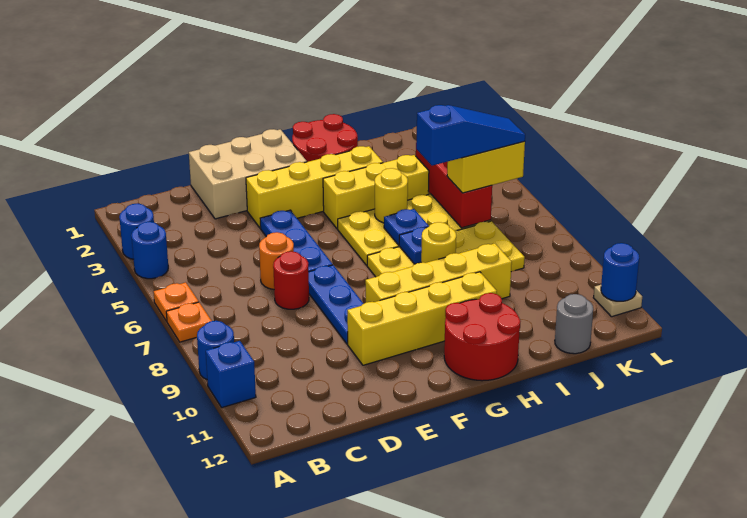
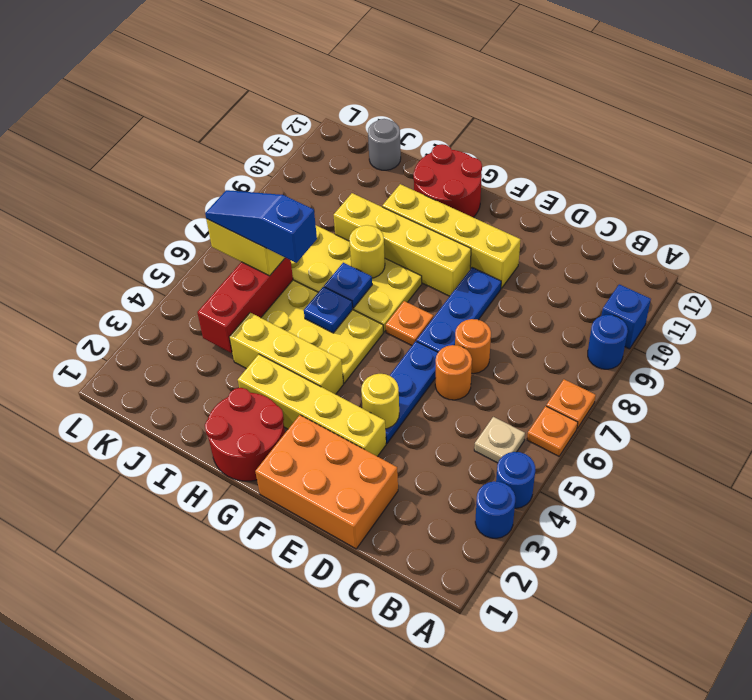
tan 2x3 brick [189,129,307,219] -> orange 2x3 brick [255,415,398,549]
red 1x1 round brick [273,251,309,309] -> orange 1x1 round brick [455,319,491,374]
none -> orange 1x1 plate [386,301,433,346]
yellow 1x1 round brick [375,168,408,223] -> yellow 1x1 round brick moved to [361,374,399,429]
tan 1x1 plate [593,285,642,317] -> tan 1x1 plate moved to [474,417,525,463]
blue 1x1 round brick [601,243,639,301] -> none

